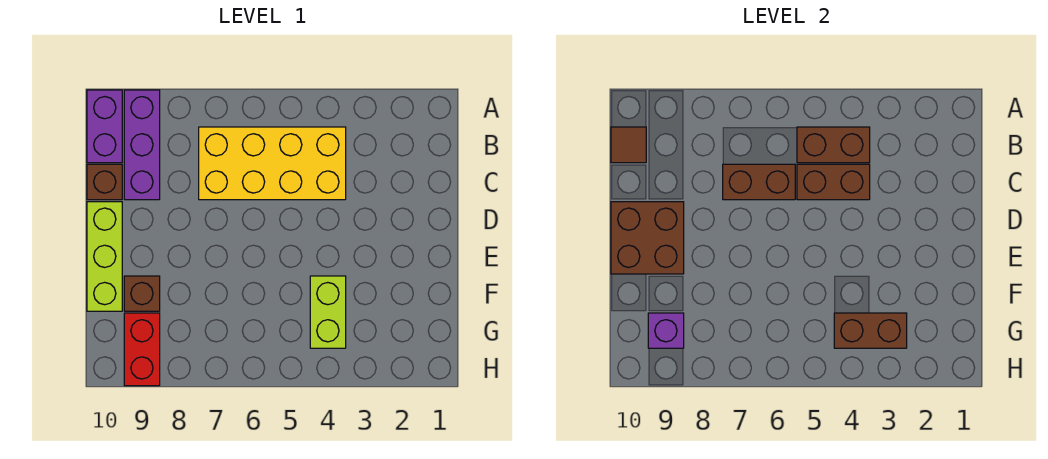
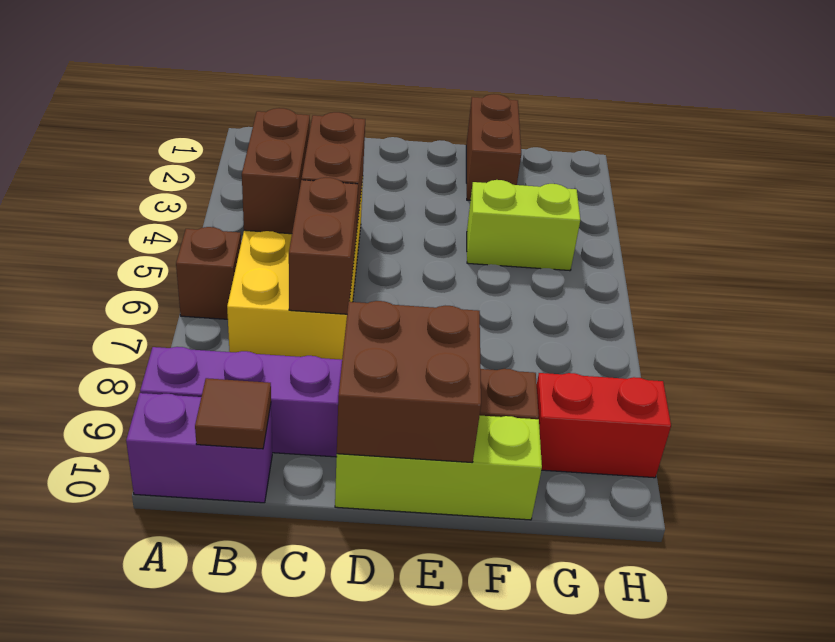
brown 1x1 brick [87,164,122,200] -> brown 1x1 brick moved to [176,227,241,319]
brown 1x2 brick [834,313,907,348] -> brown 1x2 brick moved to [466,94,521,200]
purple 1x1 brick [648,313,684,348] -> none

